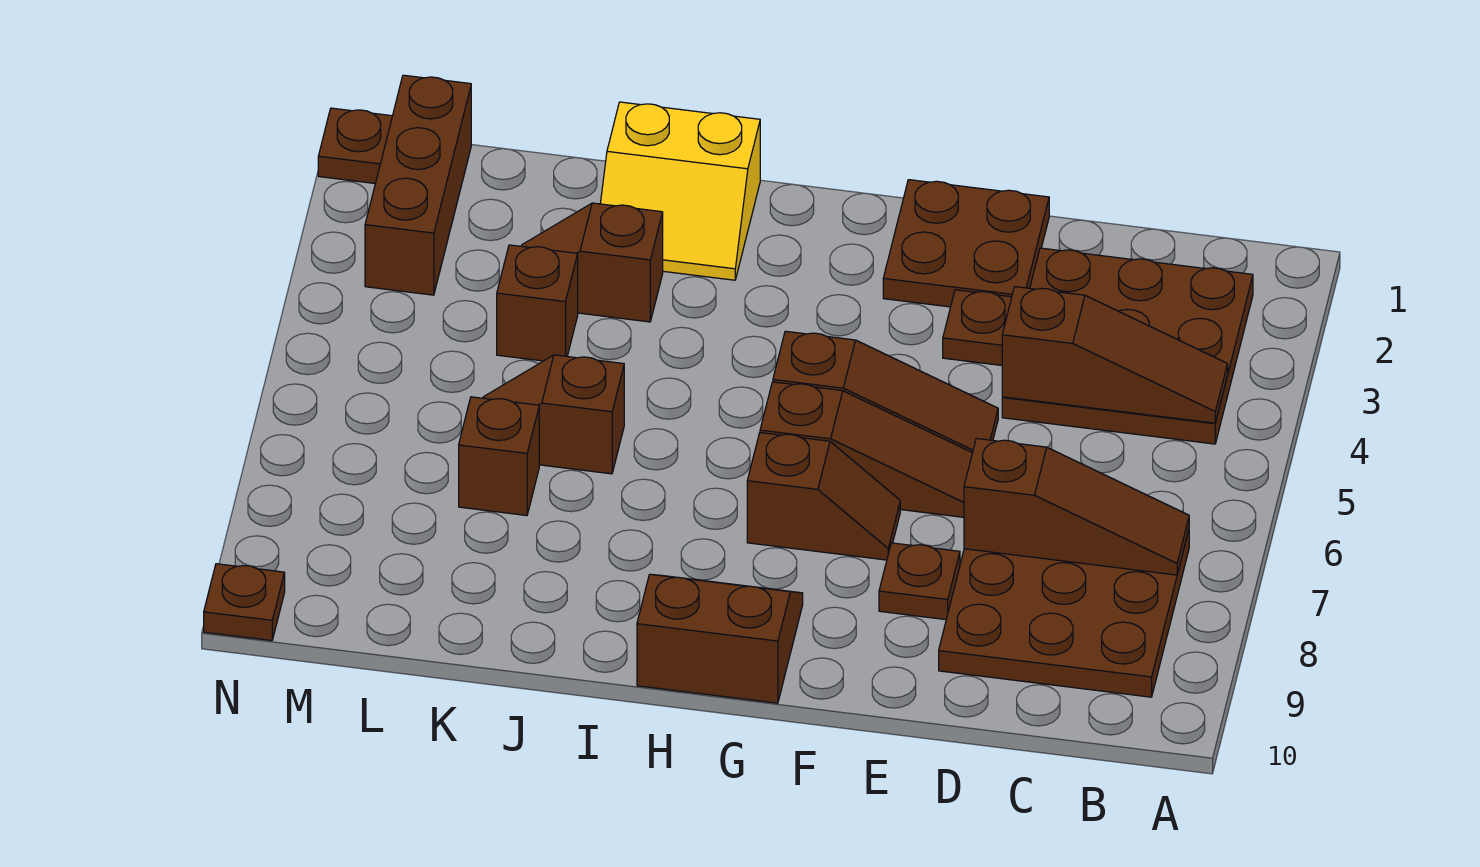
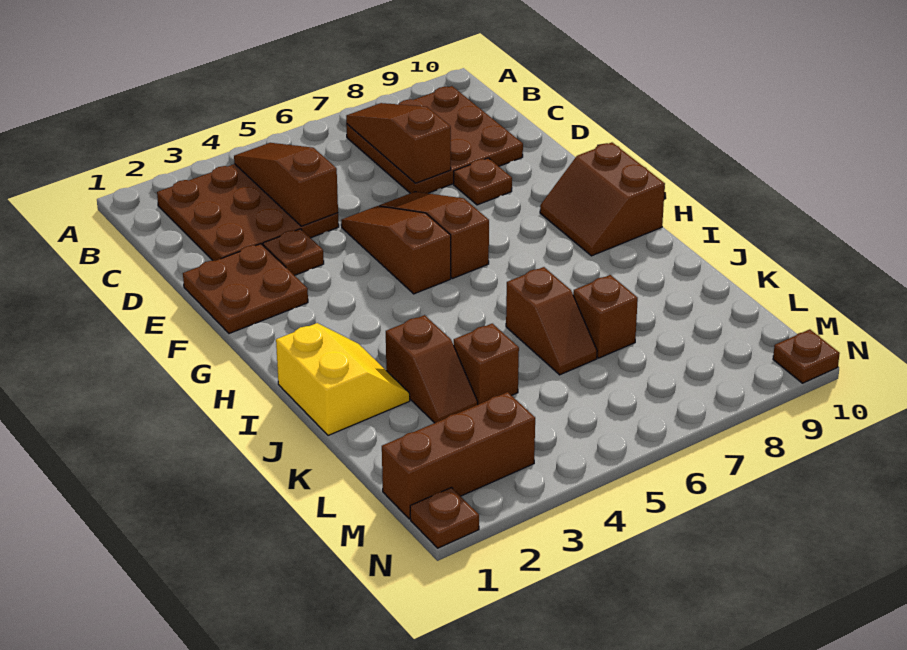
brown 1x2 slope [747,433,900,560] -> none

